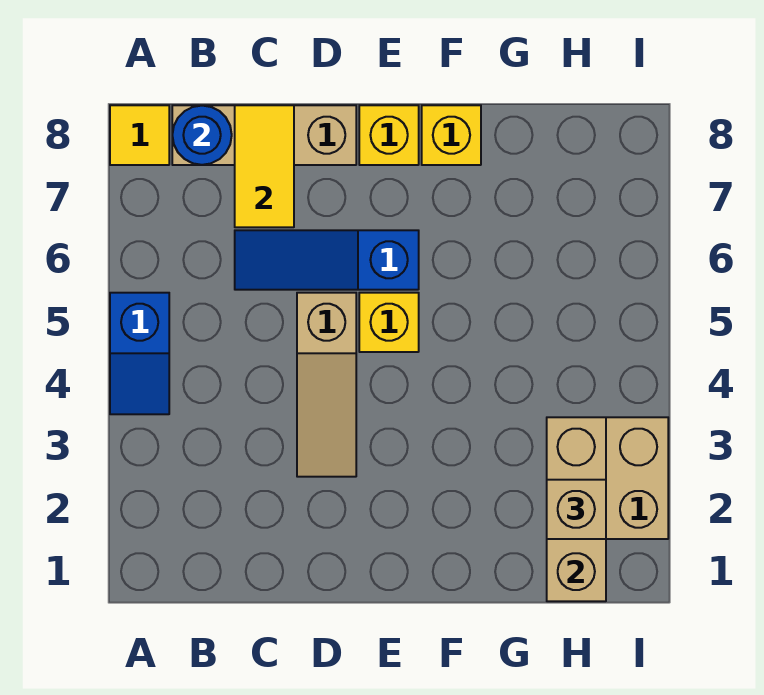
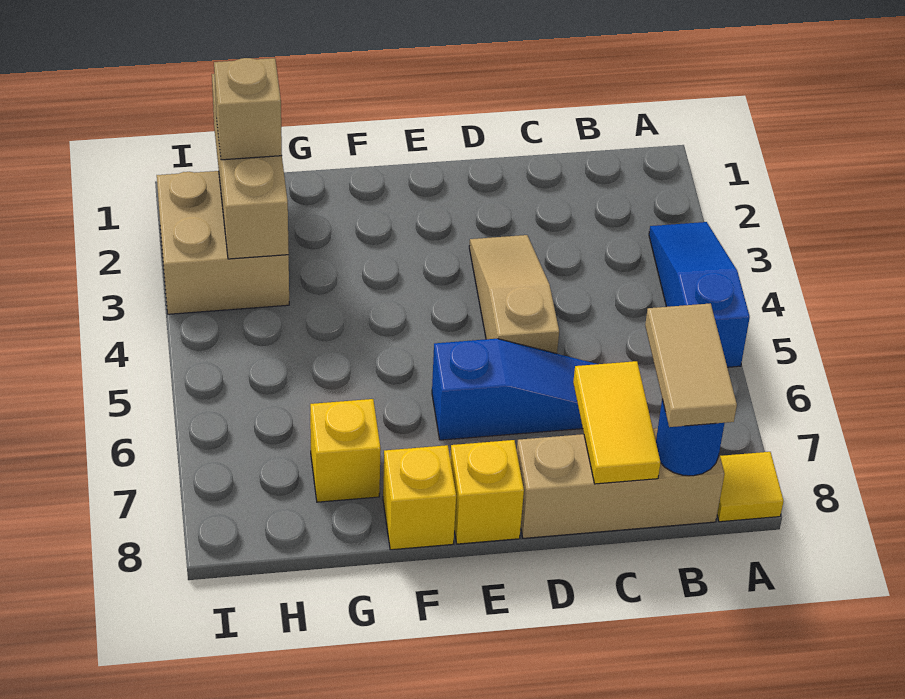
blue 1x2 slope [110,293,169,414] -> blue 1x3 slope [649,222,750,367]
none -> tan 1x2 tile [645,303,737,427]
yellow 1x1 brick [359,293,419,352] -> yellow 1x1 brick moved to [310,399,381,502]

